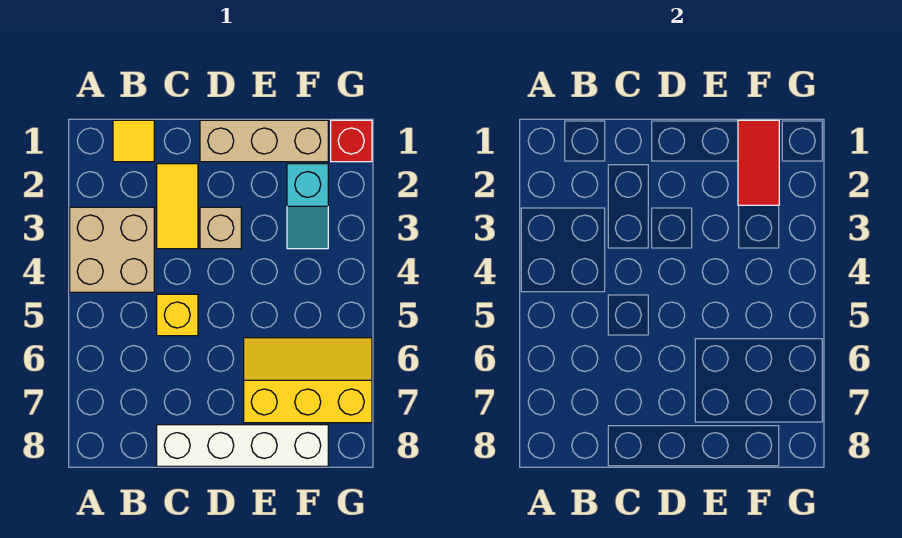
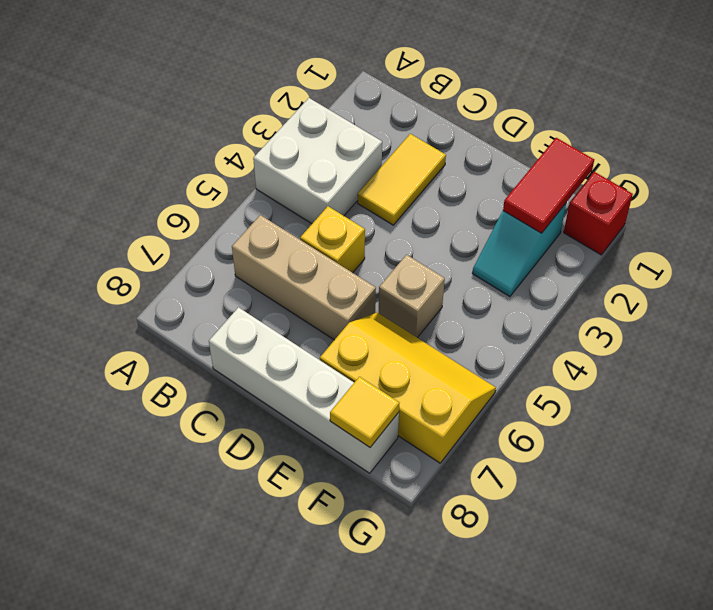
tan 2x2 brick [70,207,154,292] -> white 2x2 brick [253,98,382,224]
yellow 1x1 tile [113,120,154,162] -> yellow 1x1 tile moved to [330,377,399,447]
tan 1x3 brick [200,120,328,162] -> tan 1x3 brick moved to [232,215,376,340]
tan 1x1 brick [200,207,241,249] -> tan 1x1 brick moved to [379,255,445,338]

